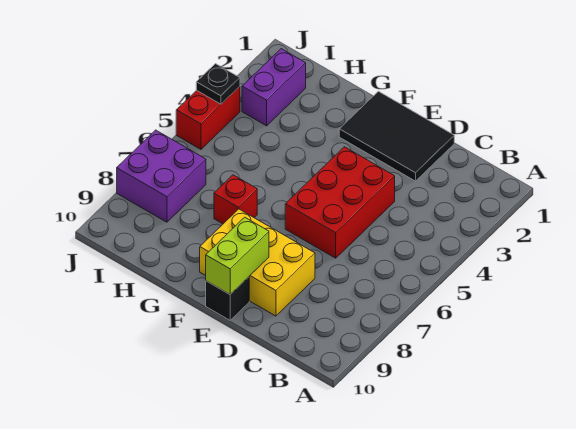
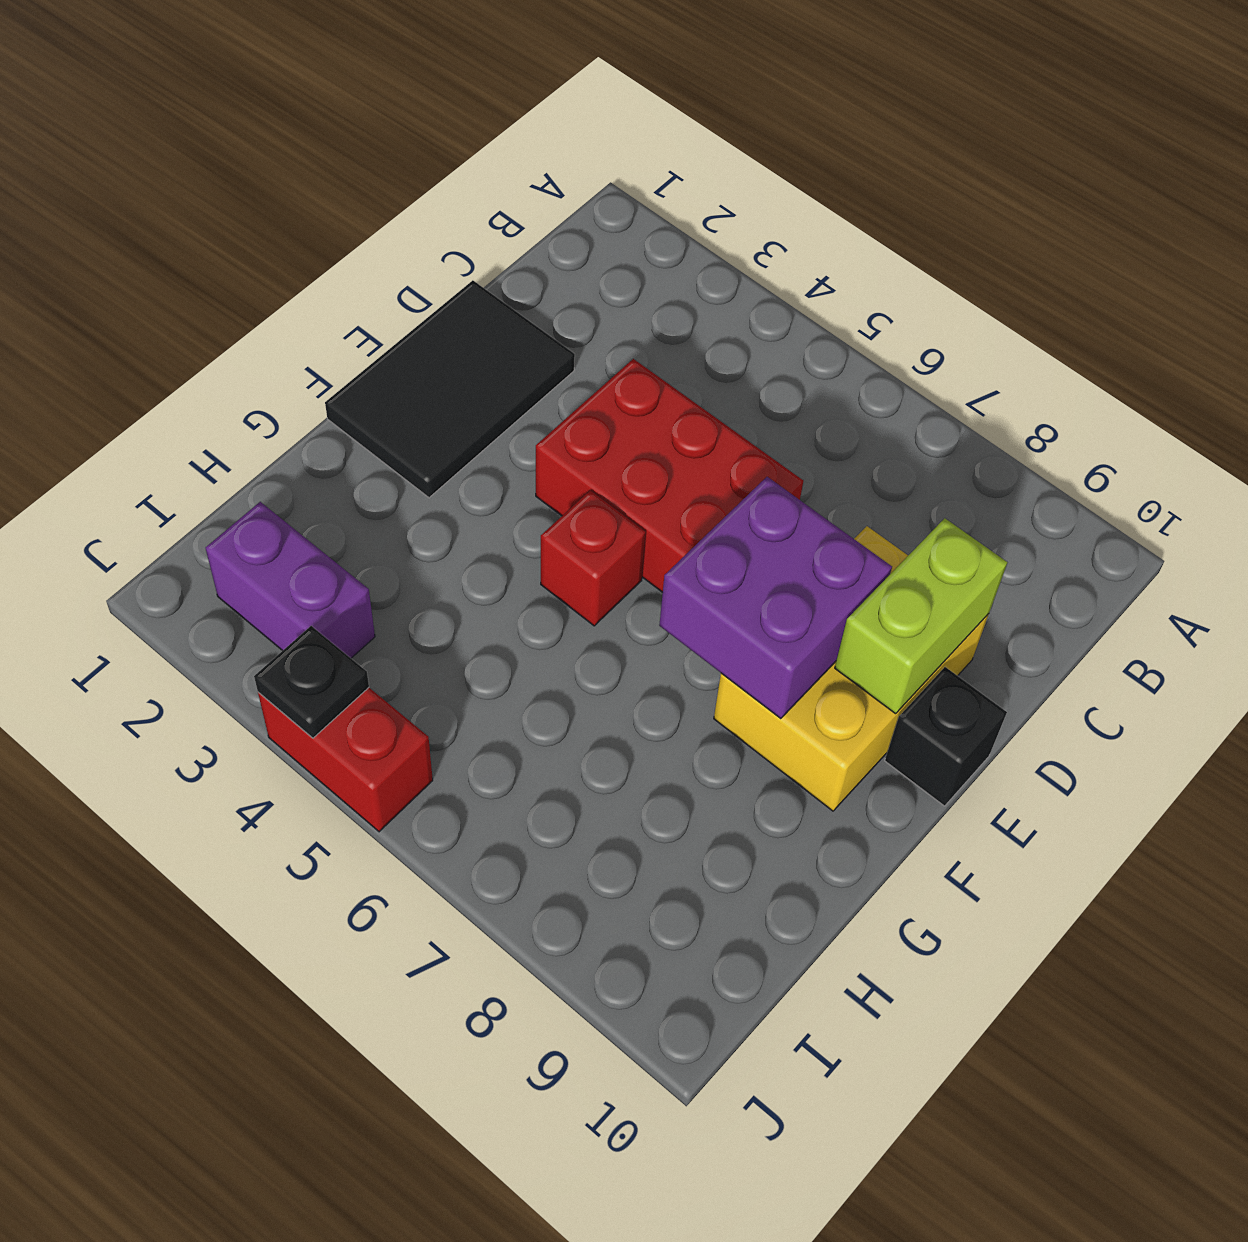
lime 1x2 brick [206,217,269,294] -> lime 1x2 brick turned to [835,518,1008,714]
red 1x1 brick [214,175,257,224] -> red 1x1 brick moved to [541,490,646,626]
purple 2x2 brick [117,130,206,222] -> purple 2x2 brick moved to [659,477,892,719]

